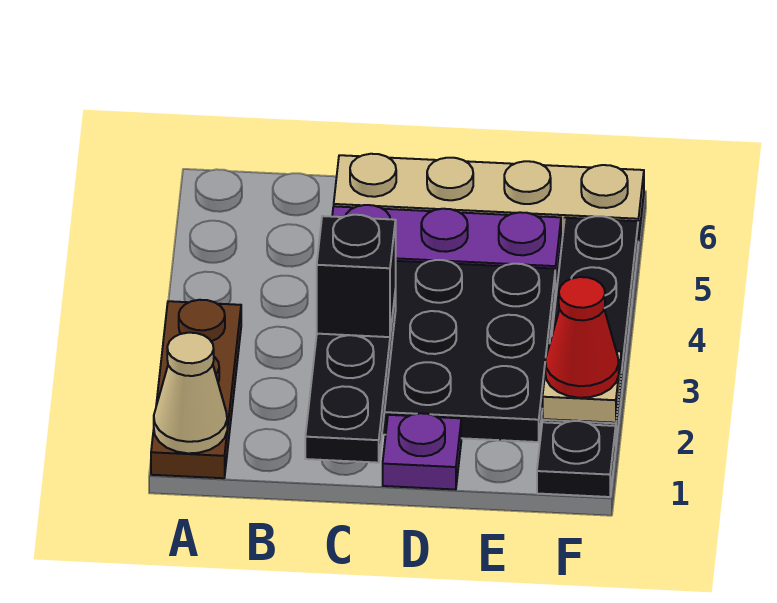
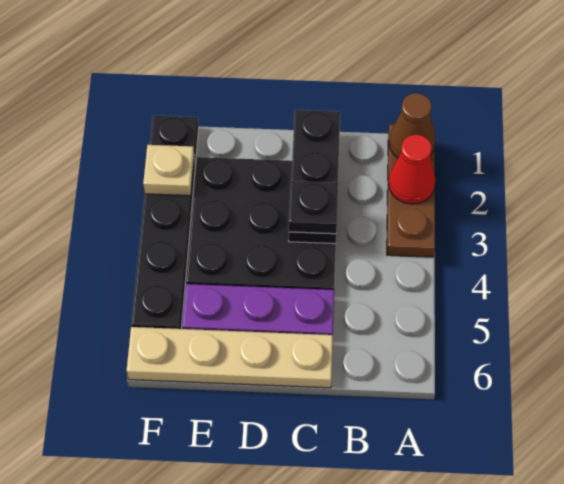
tan 1x1 cone [154,333,227,453] -> brown 1x1 cone [389,93,435,158]
black 1x1 brick [317,215,396,337] -> black 1x1 plate [289,181,338,234]
purple 1x1 plate [383,413,461,490] -> none
red 1x1 cone [545,277,619,398] -> red 1x1 cone moved to [389,135,436,204]

